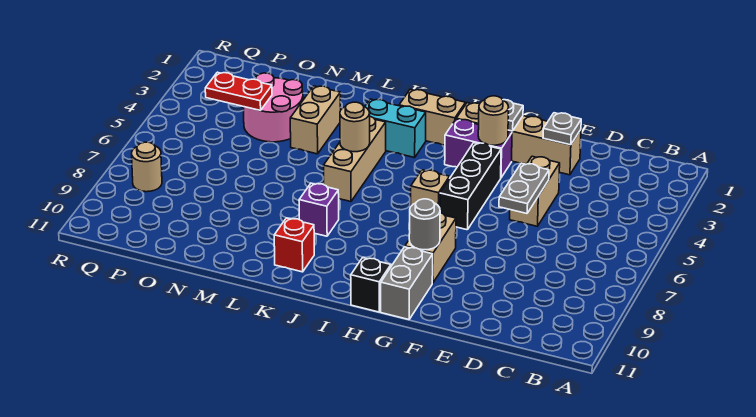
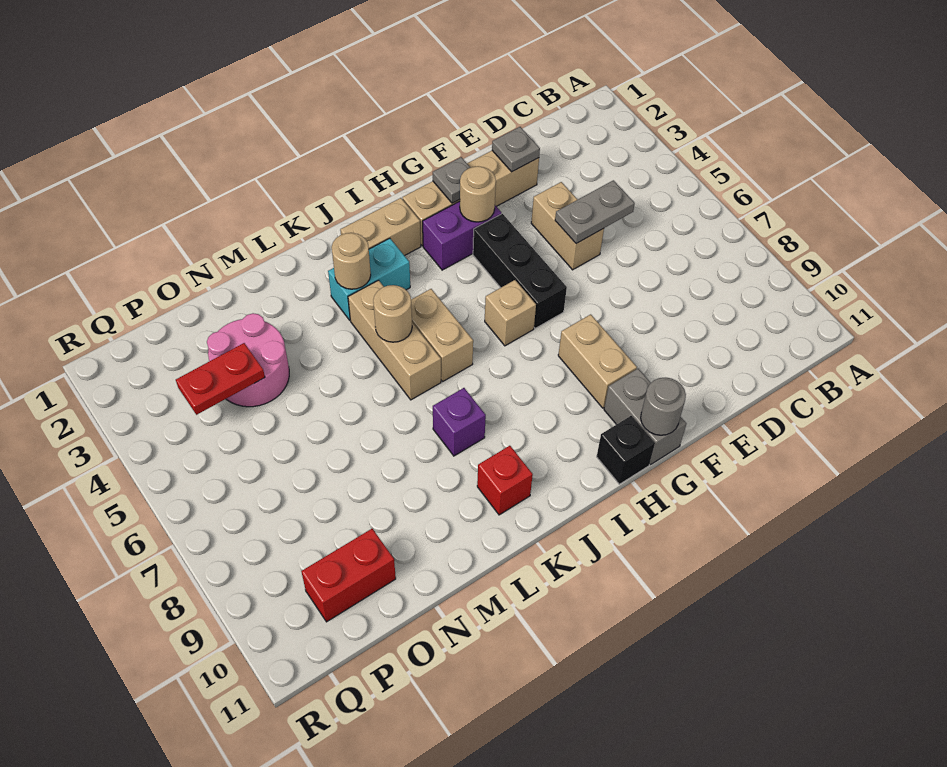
grey 1x2 plate [499,163,549,213] -> grey 1x2 plate turned to [555,180,635,244]
grey 1x1 round brick [409,199,440,250] -> grey 1x1 round brick moved to [641,378,686,435]
tan 1x2 brick [290,86,341,154] -> tan 1x2 brick moved to [411,289,473,381]
none -> red 1x2 brick [301,529,396,622]
tan 1x1 round brick [132,142,162,192] -> tan 1x1 round brick moved to [332,233,371,289]

